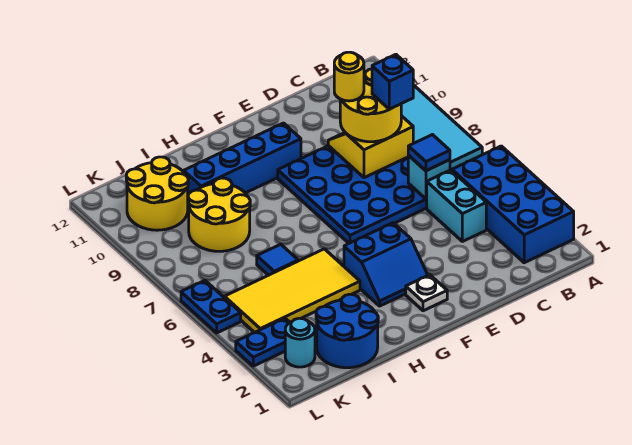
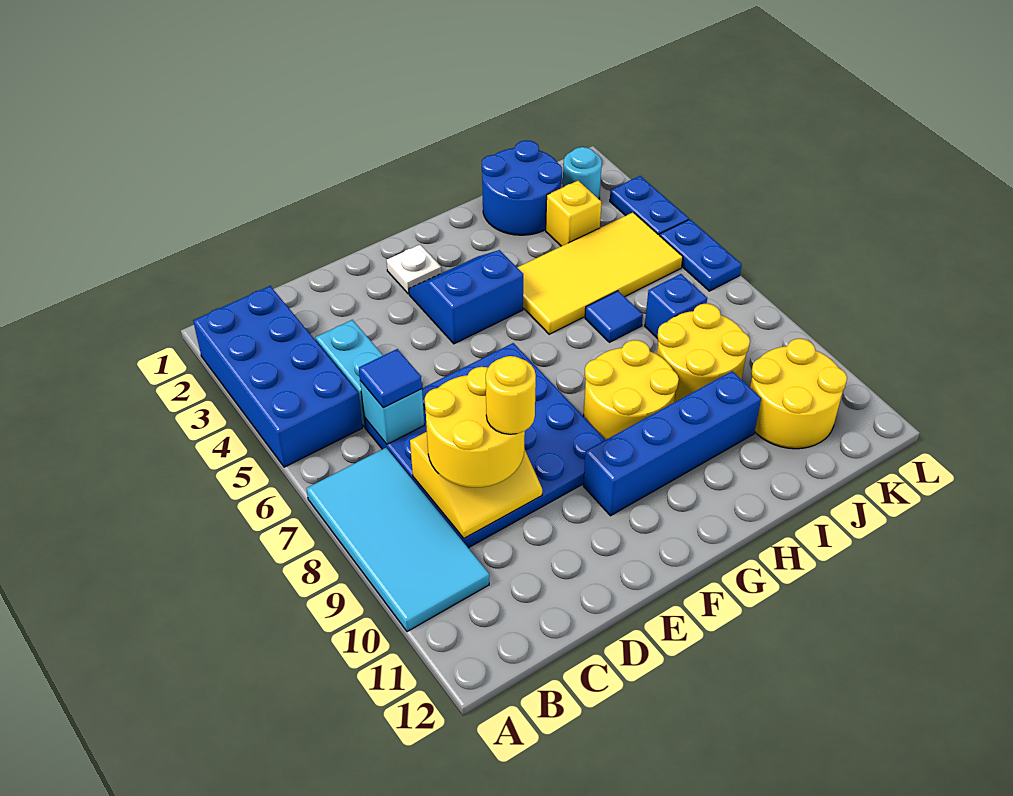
blue 1x1 brick [372,54,413,109] -> blue 1x1 brick moved to [645,274,707,339]
none -> yellow 2x2 round brick [584,340,679,440]
none -> yellow 1x1 brick [546,181,601,246]
blue 1x2 plate [236,318,290,366] -> blue 1x2 plate turned to [610,176,689,236]

